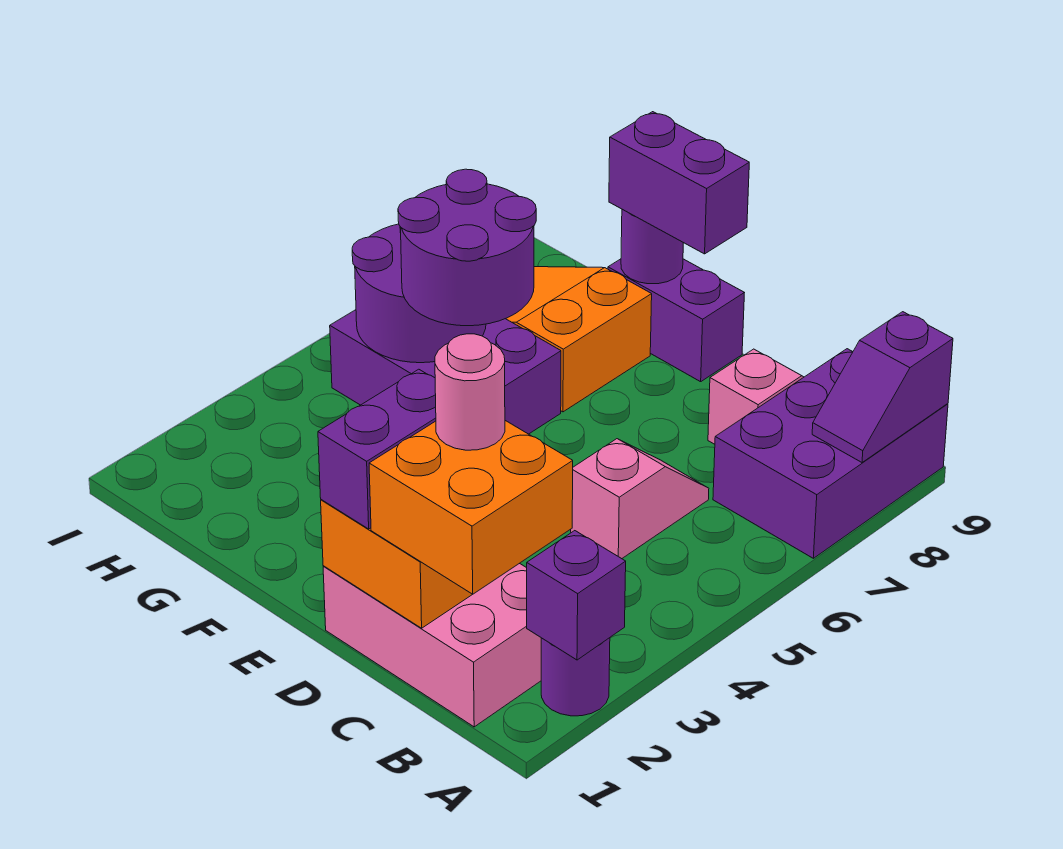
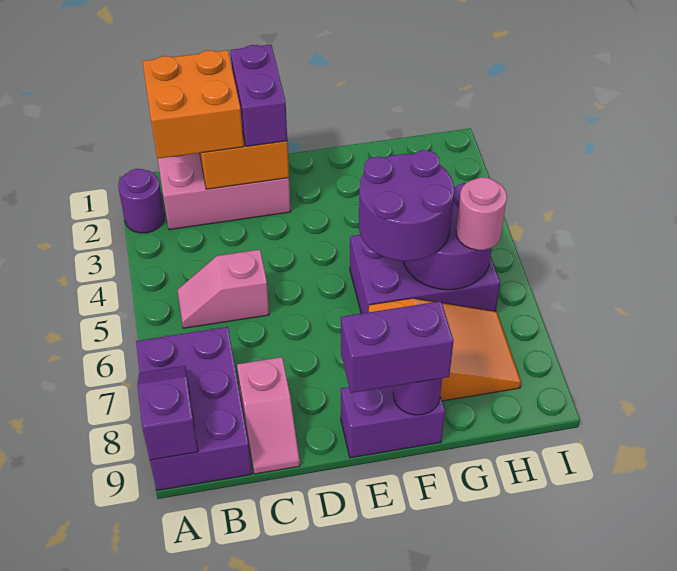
purple 1x1 brick [527,531,626,660] -> none
pink 1x1 round brick [435,334,505,450] -> pink 1x1 round brick moved to [456,177,507,250]
pink 1x2 slope [571,439,709,559] -> pink 1x2 slope turned to [177,250,269,328]

